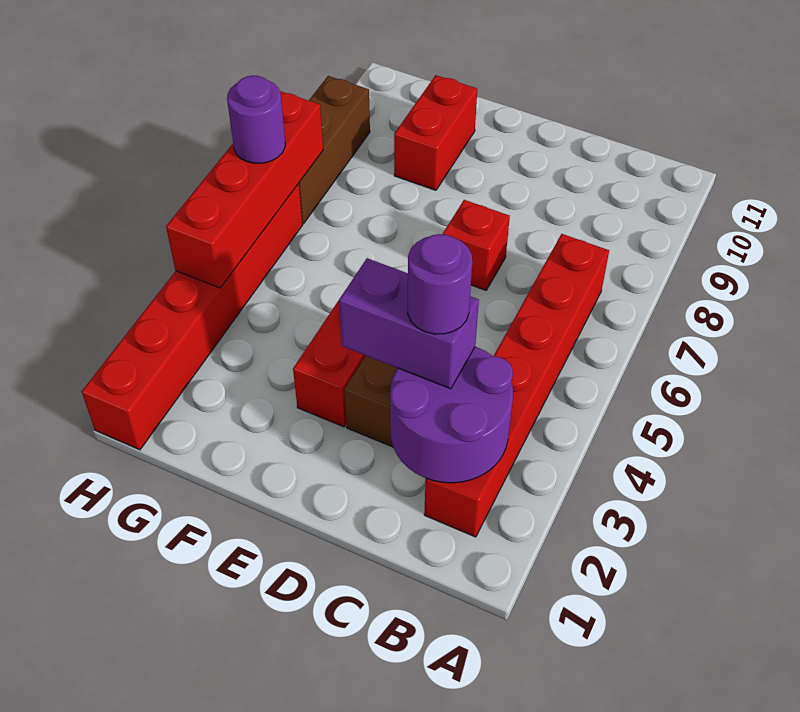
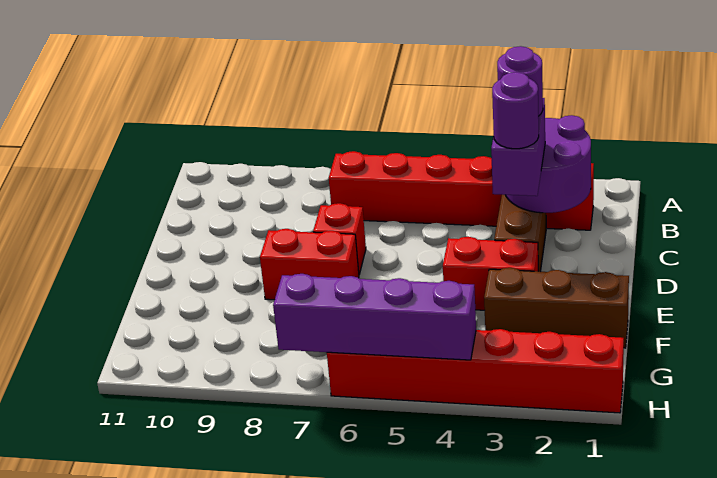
red 1x2 brick [394,75,477,190] -> red 1x2 brick moved to [260,229,359,300]
red 1x4 brick [166,91,323,288] -> purple 1x4 brick [273,274,476,360]
purple 1x1 round brick [227,76,285,163] -> purple 1x1 round brick moved to [492,72,539,149]
brown 1x3 brick [299,76,370,223] -> brown 1x3 brick moved to [484,268,629,348]

